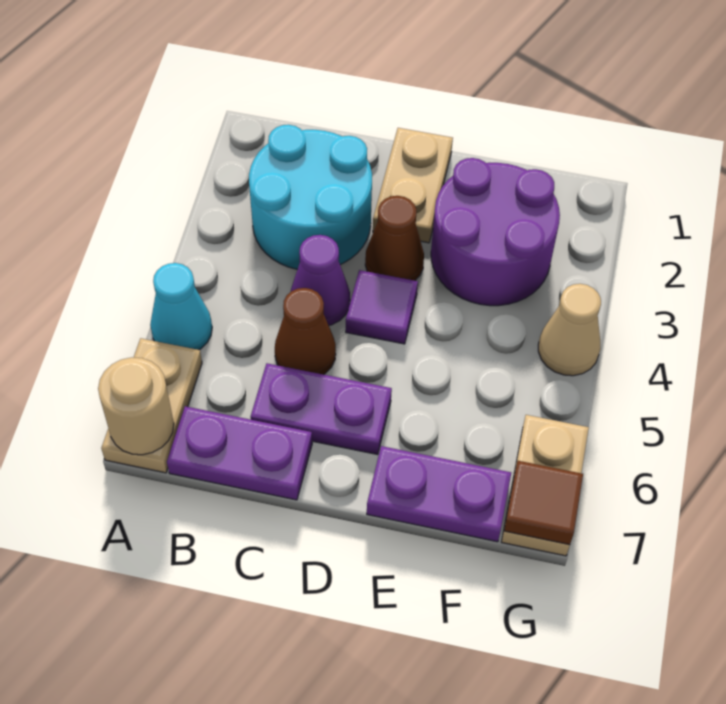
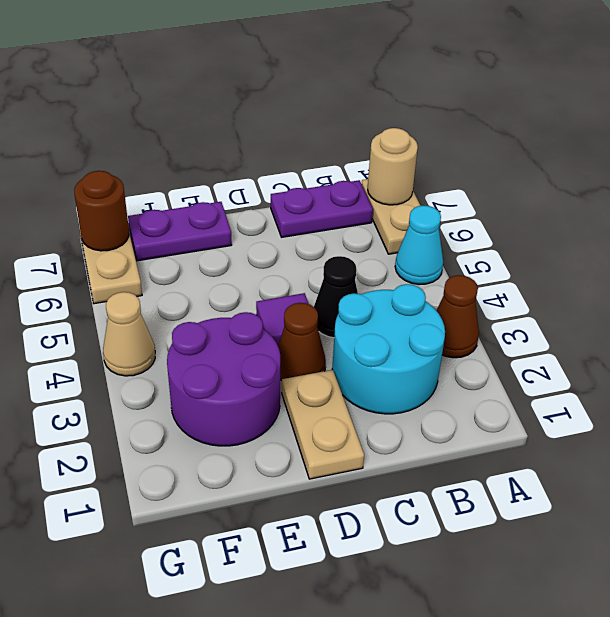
purple 1x1 cone [291,235,350,325] -> black 1x1 cone [314,256,358,338]
brown 1x1 cone [275,288,336,375] -> brown 1x1 cone moved to [436,275,479,358]
purple 1x2 plate [251,363,392,455] -> none
brown 1x1 tile [504,461,583,545] -> brown 1x1 round brick [74,171,129,251]

